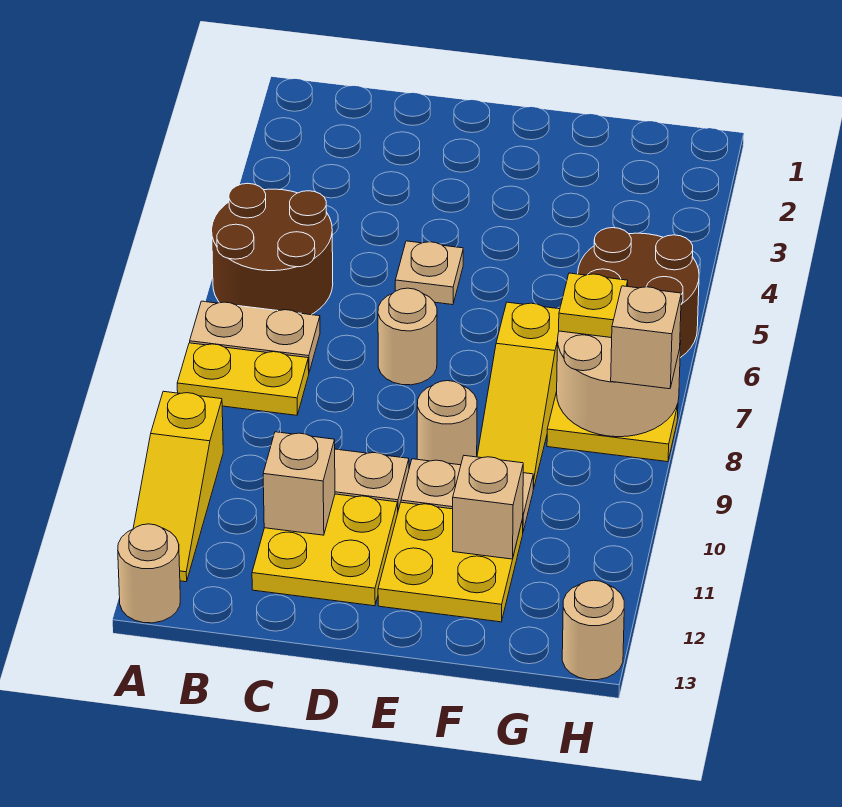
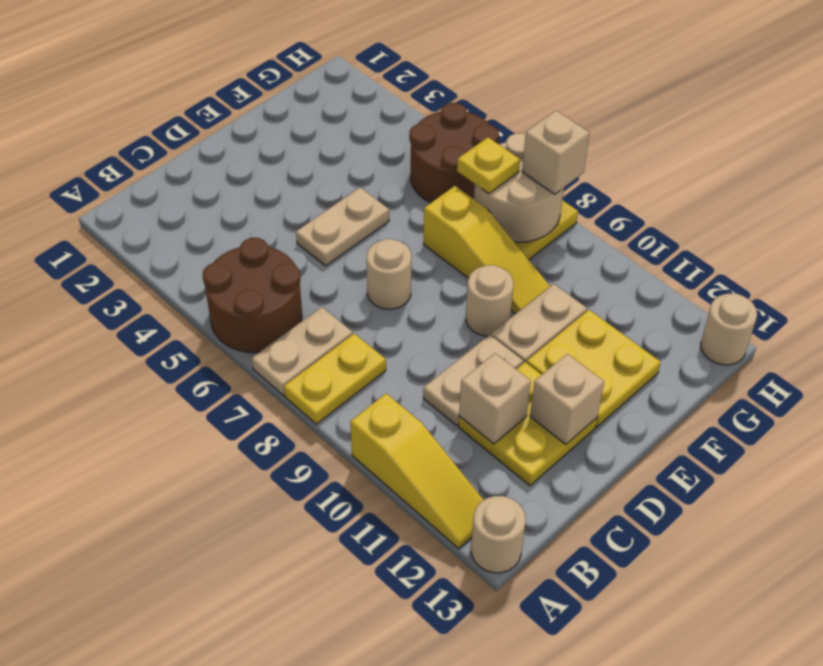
tan 1x1 plate [395,241,463,305] -> tan 1x2 plate [296,188,389,266]
tan 1x1 brick [453,456,523,559] -> tan 1x1 brick moved to [530,354,604,445]

